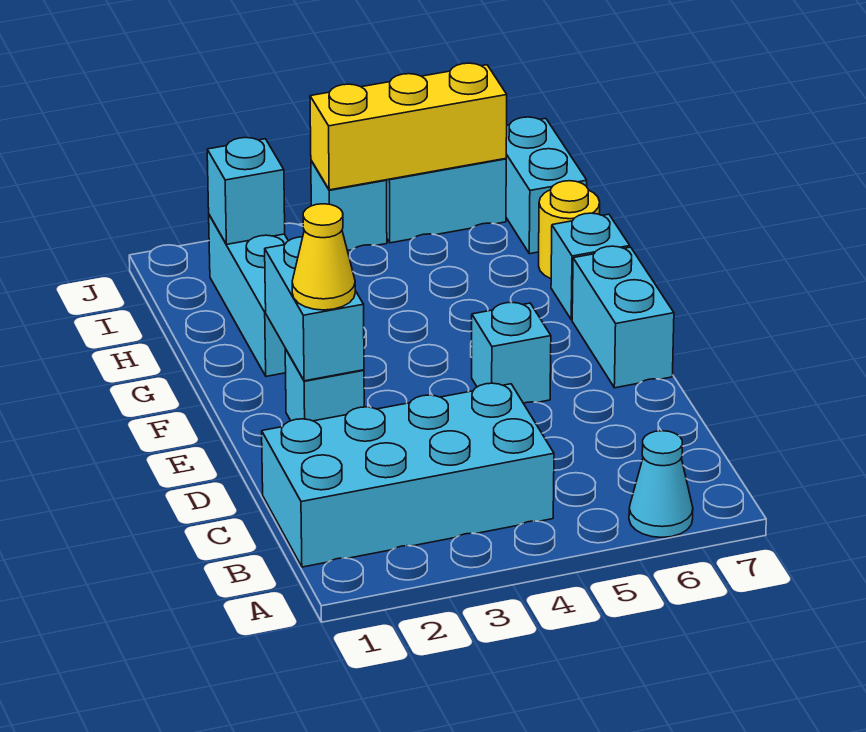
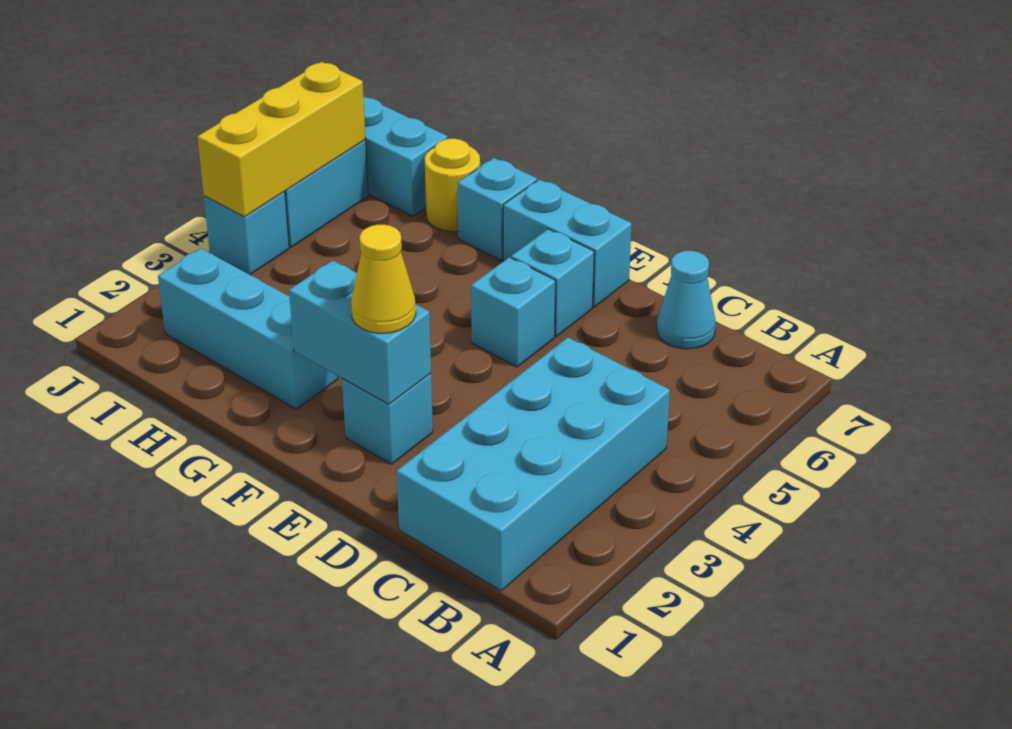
cyan 1x1 cone [629,431,693,537] -> cyan 1x1 cone moved to [657,251,716,349]
cyan 1x1 brick [207,138,285,244] -> cyan 1x1 brick moved to [511,229,594,336]

